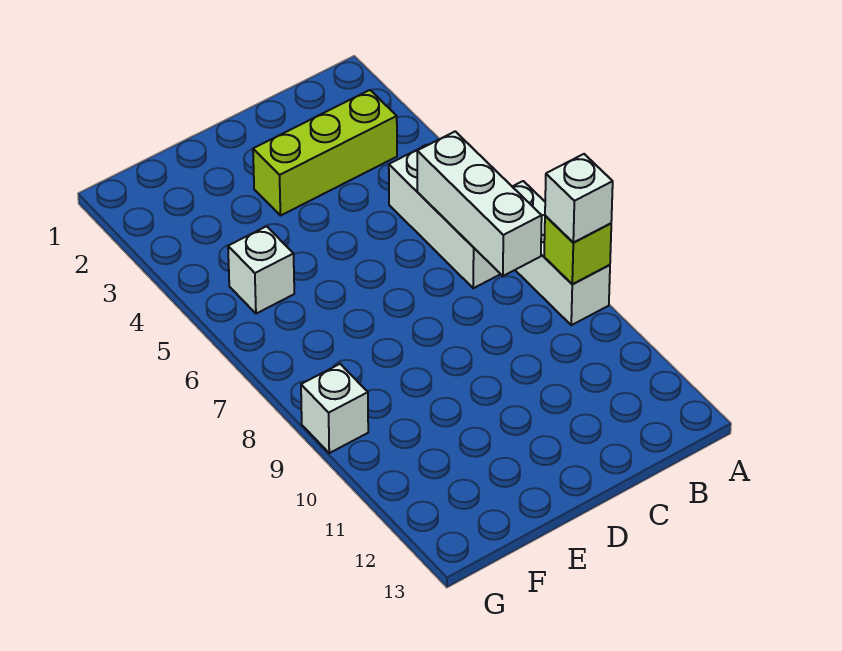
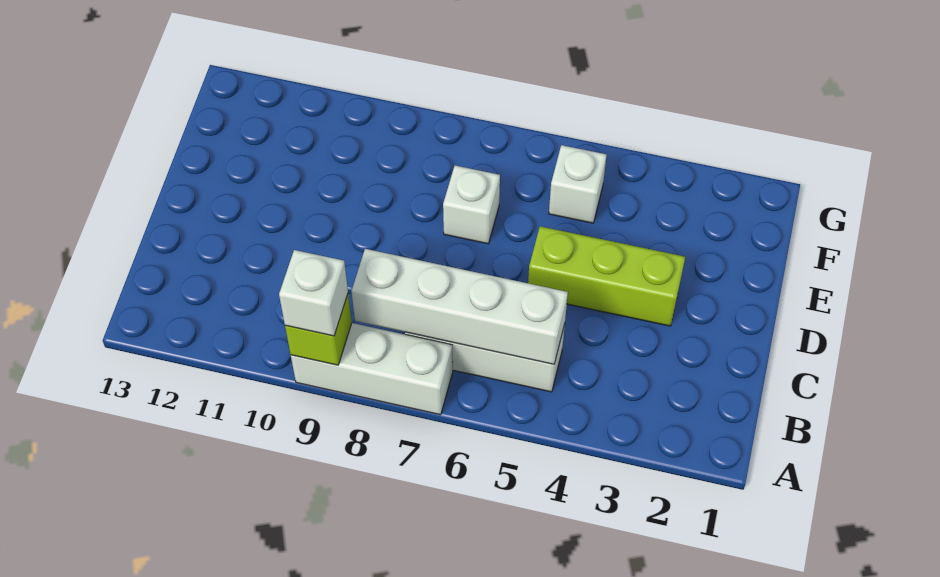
lime 1x3 brick [253,90,397,216] -> lime 1x3 brick turned to [528,226,685,326]
white 1x3 brick [417,131,542,276] -> white 1x4 brick [351,249,568,364]
white 1x1 brick [301,364,368,453] -> white 1x1 brick moved to [443,166,500,244]

